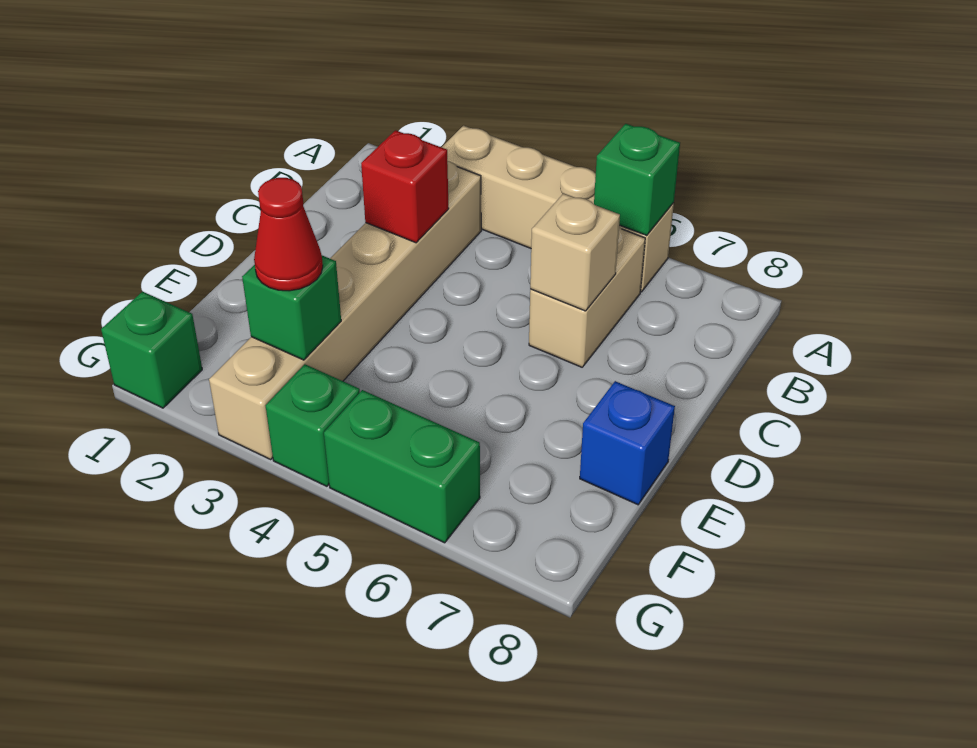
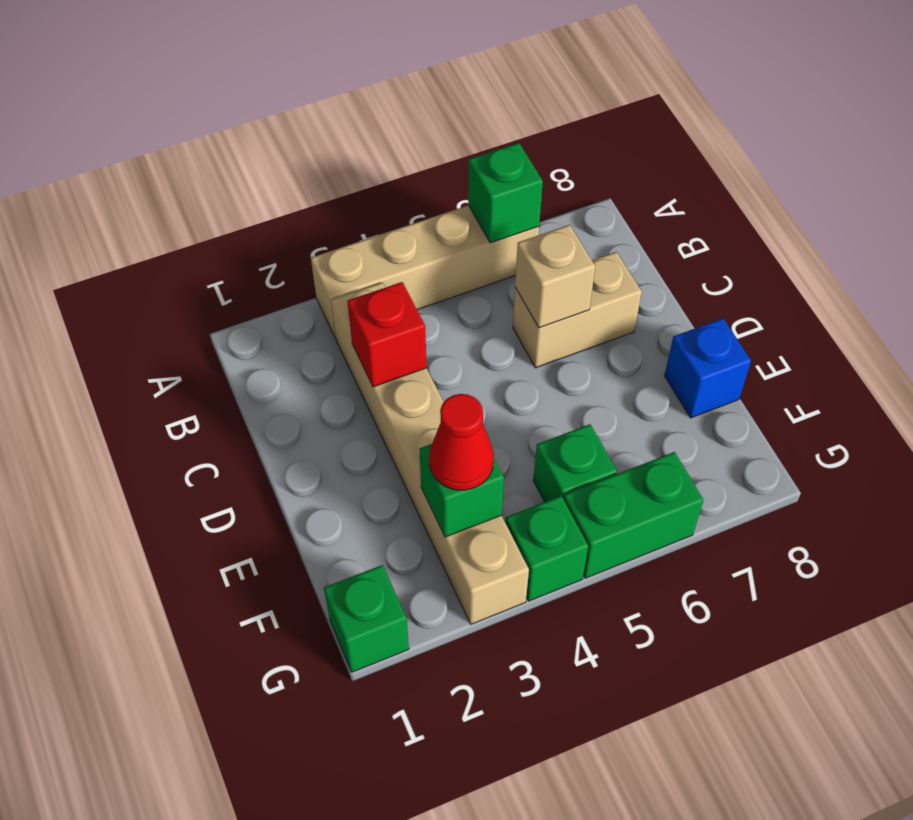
tan 1x2 brick [529,227,645,367] -> tan 1x2 brick turned to [513,252,642,368]
none -> green 1x1 brick [533,424,617,502]

